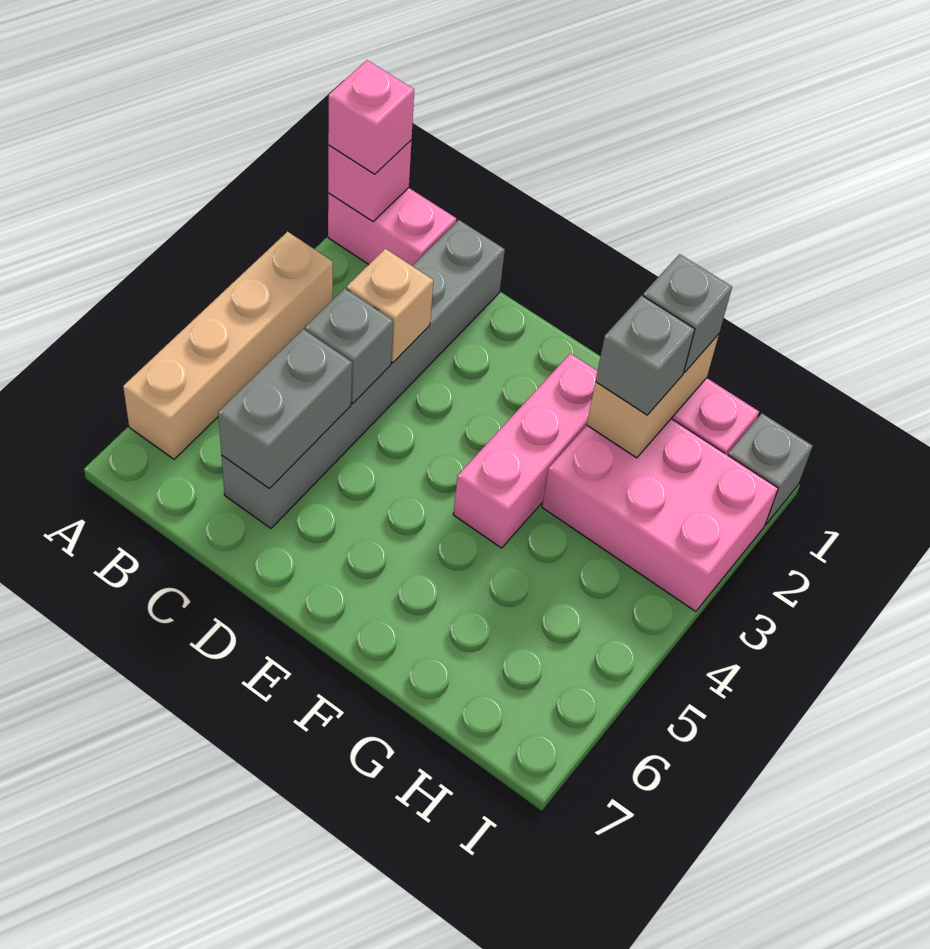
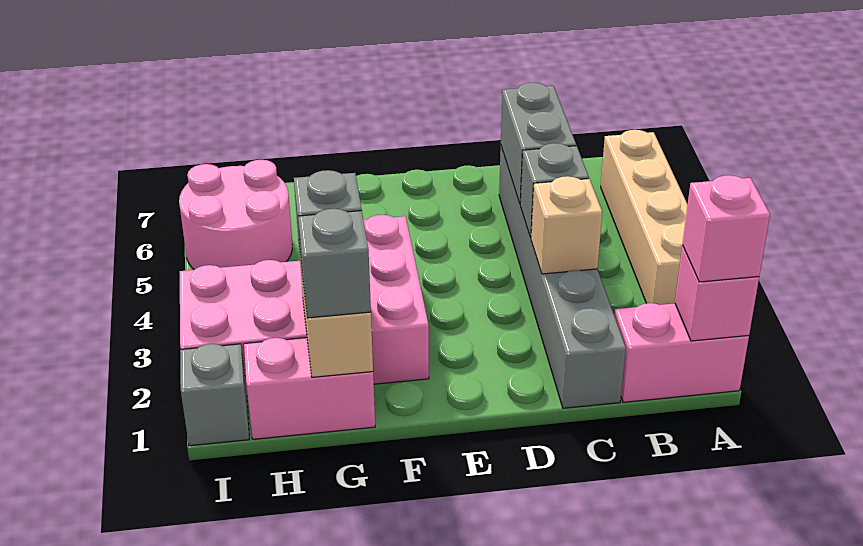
none -> pink 2x2 round brick [179,160,292,270]

